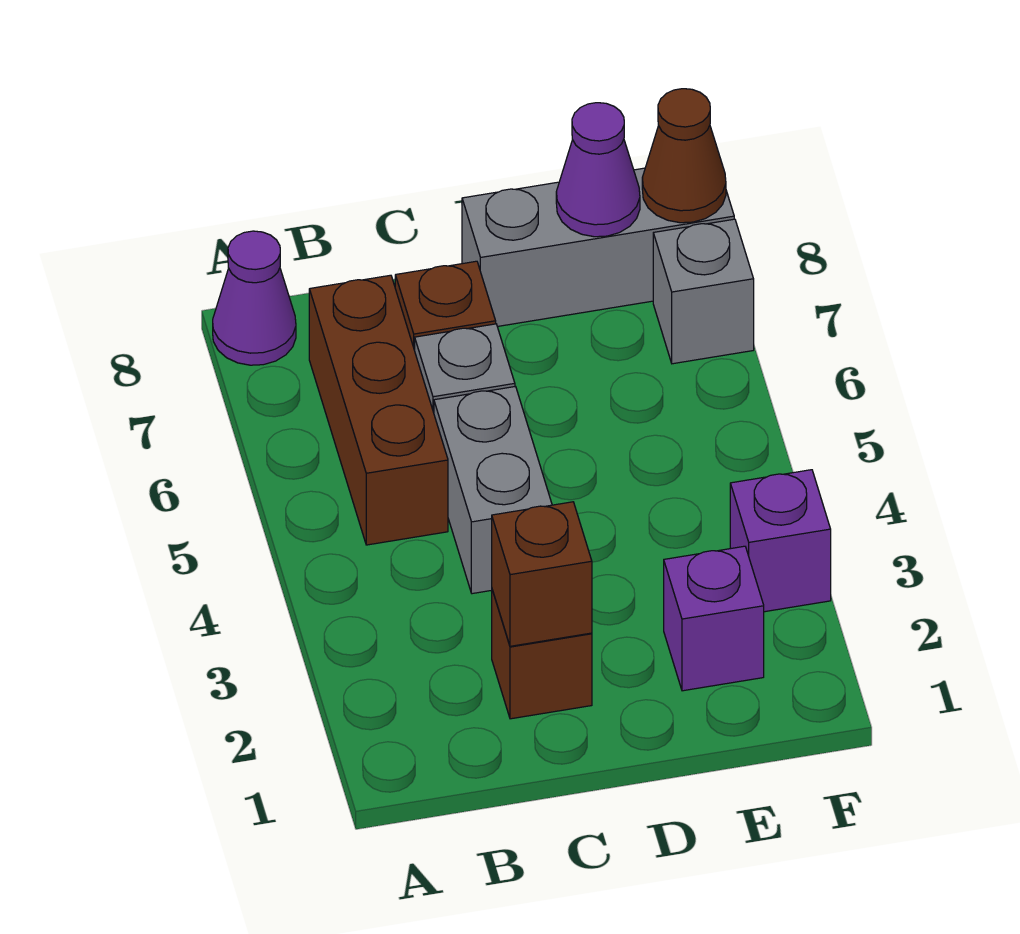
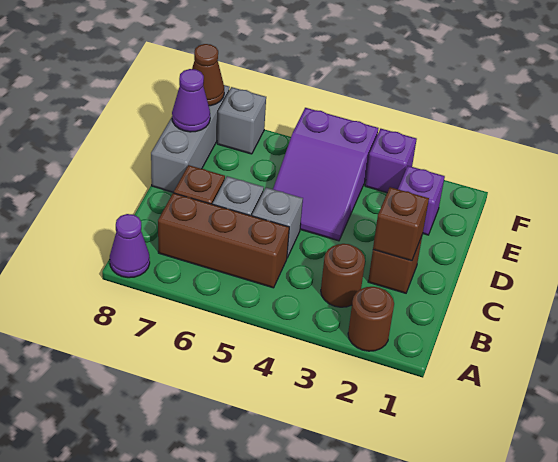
none -> brown 1x1 round brick [348,287,394,351]
none -> brown 1x1 round brick [321,244,365,307]
grey 1x2 brick [434,387,552,594] -> grey 1x1 brick [252,188,303,258]
none -> purple 2x3 slope [273,108,378,241]

